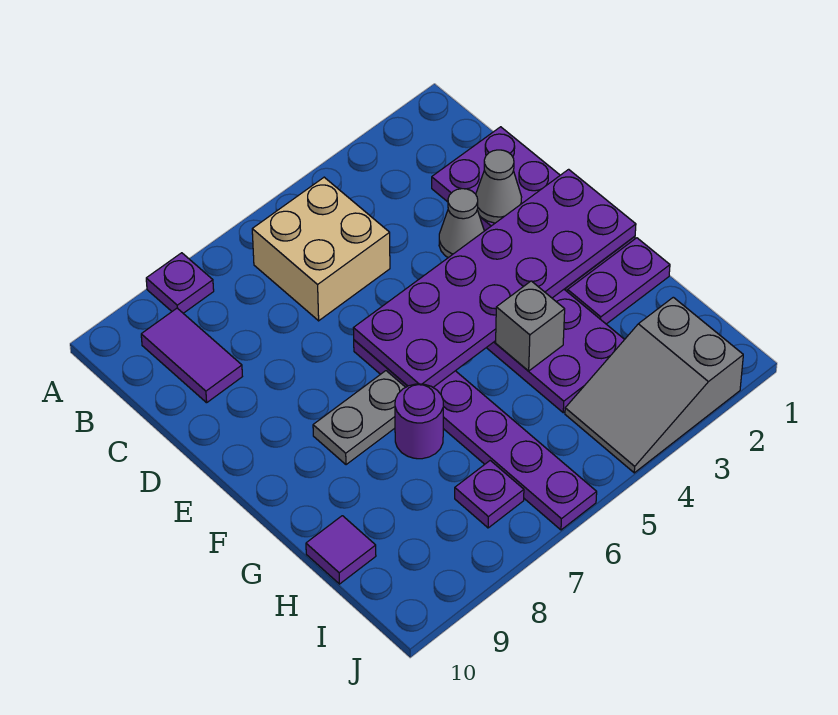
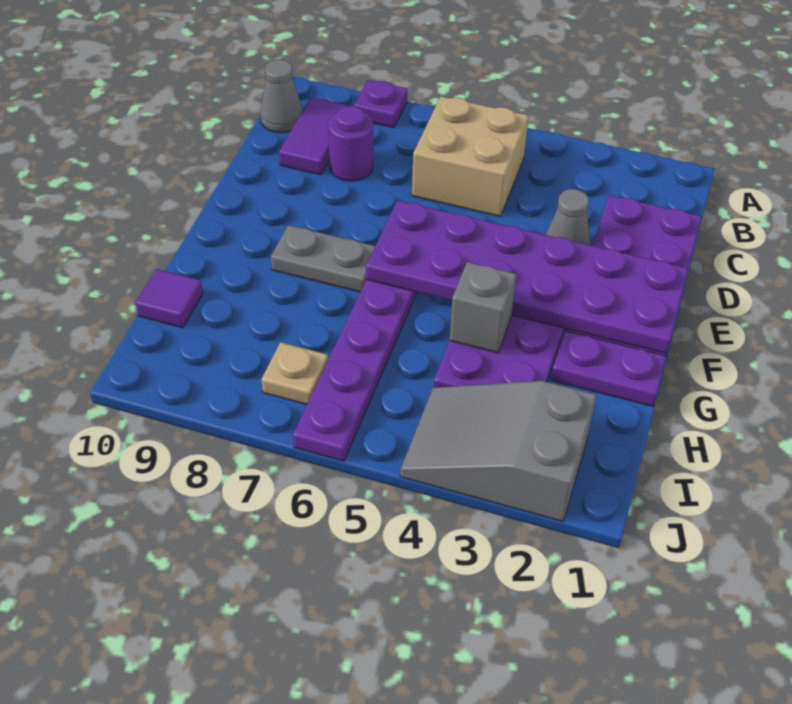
grey 1x1 cone [476,150,522,223] -> grey 1x1 cone moved to [260,60,303,133]
purple 1x1 round brick [395,384,443,459] -> purple 1x1 round brick moved to [328,106,374,181]
purple 1x1 plate [455,461,524,528] -> tan 1x1 plate [261,342,328,404]

